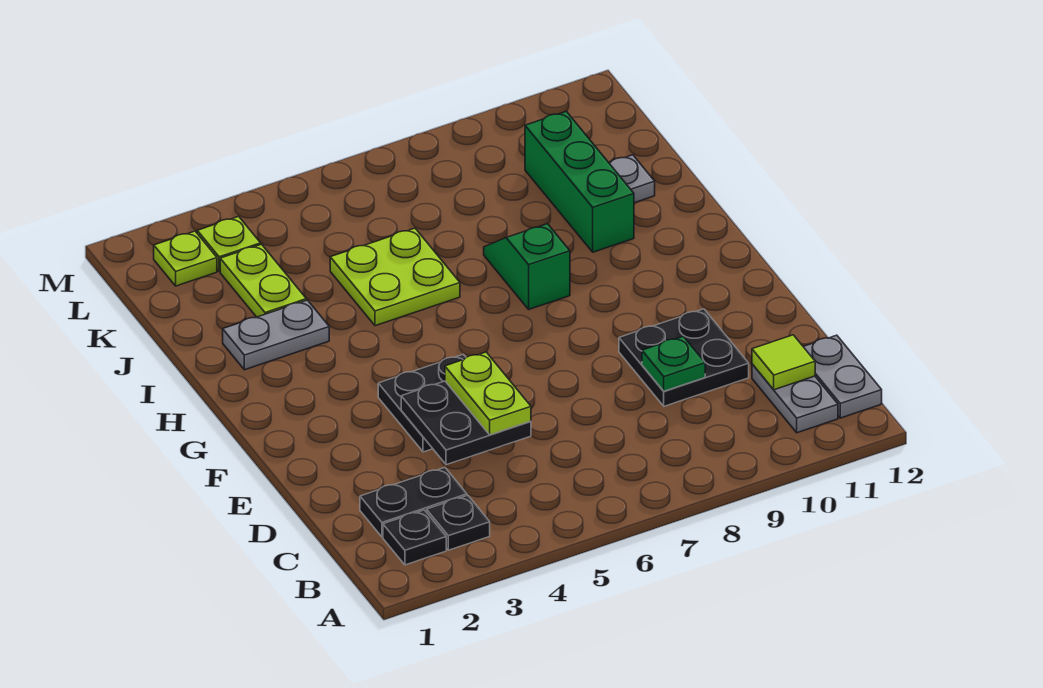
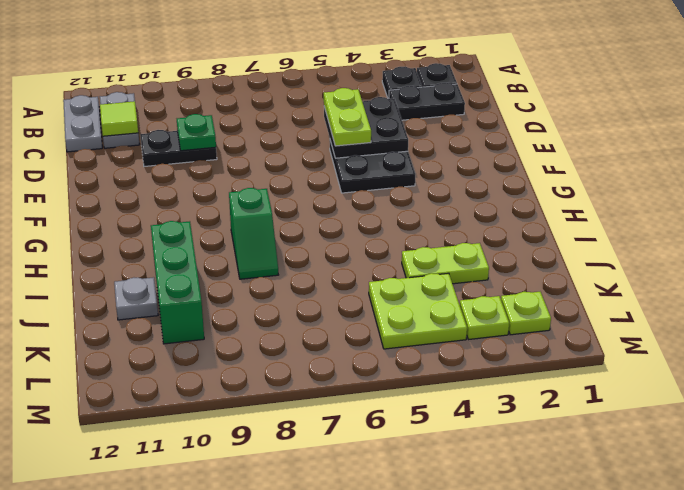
black 2x2 plate [619,309,749,406] -> black 1x2 plate [140,130,217,167]
grey 1x2 plate [223,300,329,370] -> none
lime 2x2 plate [330,228,460,326] -> lime 2x2 plate moved to [369,273,467,349]
lime 1x2 plate [220,244,306,317] -> lime 1x2 plate turned to [402,243,489,284]

